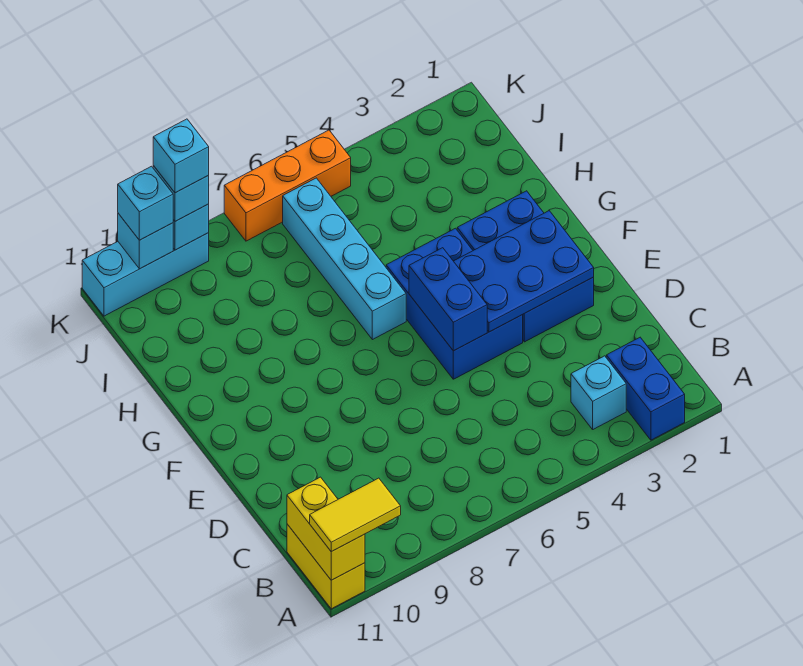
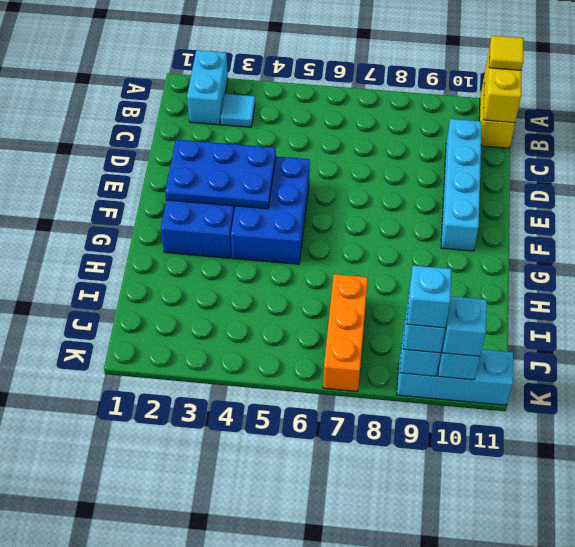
blue 1x2 brick [606,337,685,440] -> cyan 1x2 brick [187,50,228,125]
yellow 1x2 tile [310,478,401,552] -> yellow 1x1 tile [489,36,524,70]
cyan 1x1 brick [571,356,626,429] -> cyan 1x1 tile [221,94,255,127]
blue 1x2 brick [409,248,487,351] -> none
cyan 1x4 brick [283,178,406,340] -> cyan 1x4 brick moved to [441,119,482,251]
orange 1x3 brick [224,130,351,241] -> orange 1x3 brick turned to [323,274,368,392]

